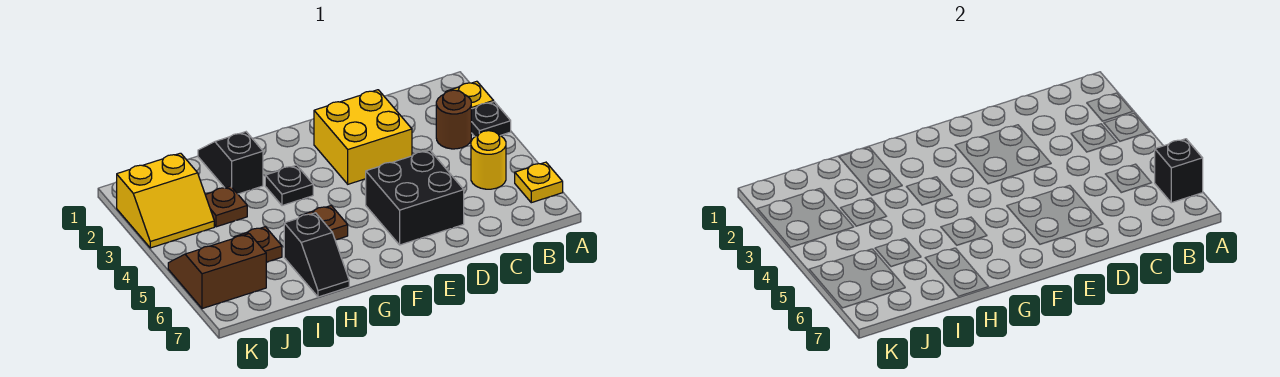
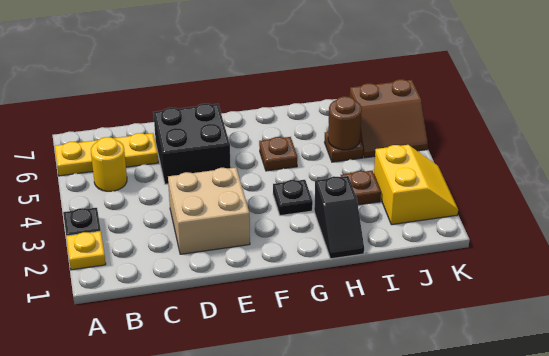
yellow 1x1 plate [515,162,563,203] -> yellow 1x3 plate [55,133,158,176]
black 1x1 brick [1155,139,1203,203] -> none
brown 1x1 round brick [436,90,471,149] -> brown 1x1 round brick moved to [328,96,362,150]
yellow 2x2 brick [314,90,412,184] -> tan 2x2 brick [168,167,250,254]
black 1x2 slope [284,213,349,297] -> none
yellow 2x2 slope [117,153,214,248] -> yellow 2x2 slope turned to [374,145,458,225]

